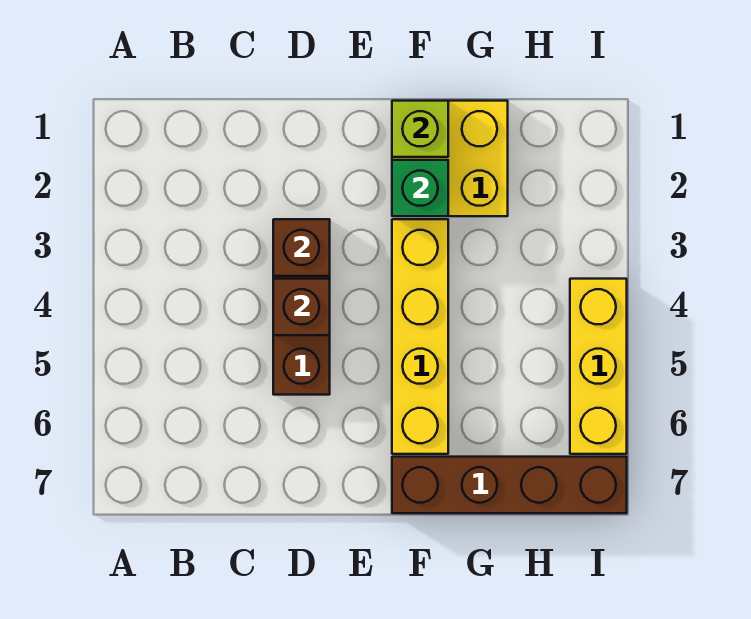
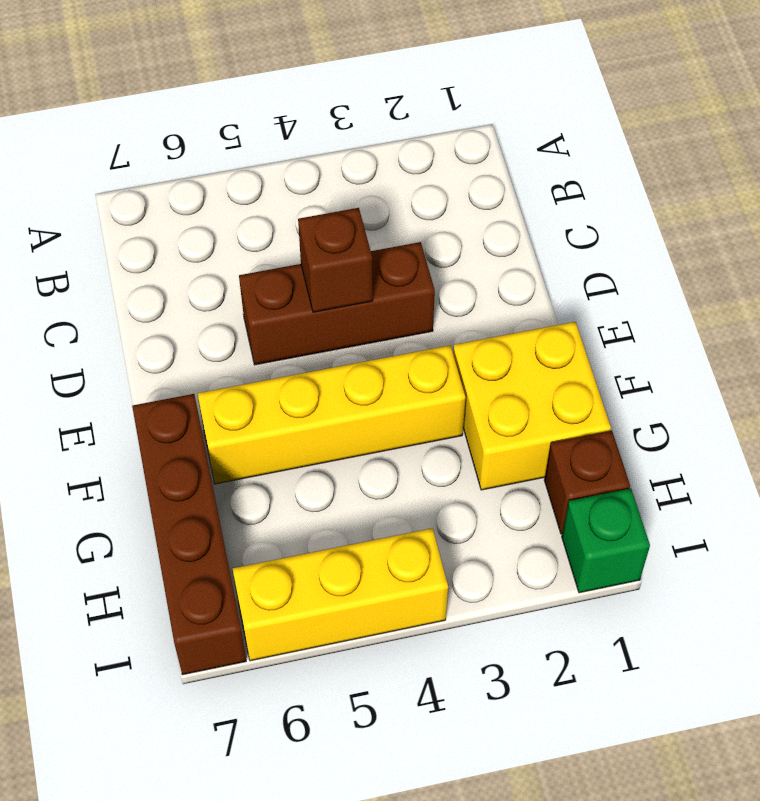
brown 1x1 brick [273,219,330,276] -> brown 1x1 brick moved to [544,431,630,534]
lime 1x1 brick [392,101,448,157] -> none
green 1x1 brick [392,160,448,216] -> green 1x1 brick moved to [562,488,650,593]

